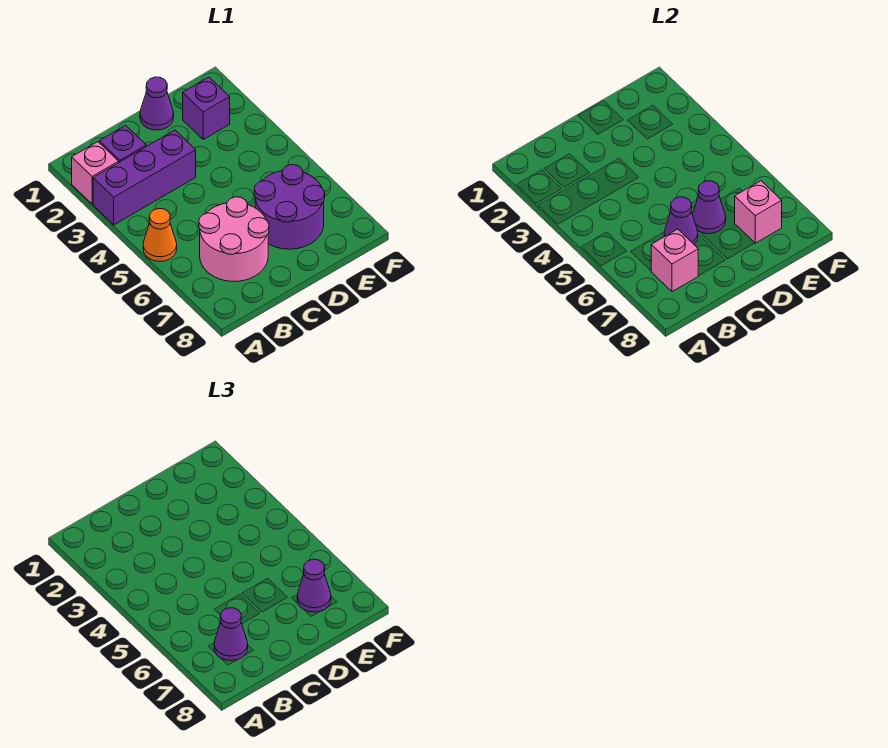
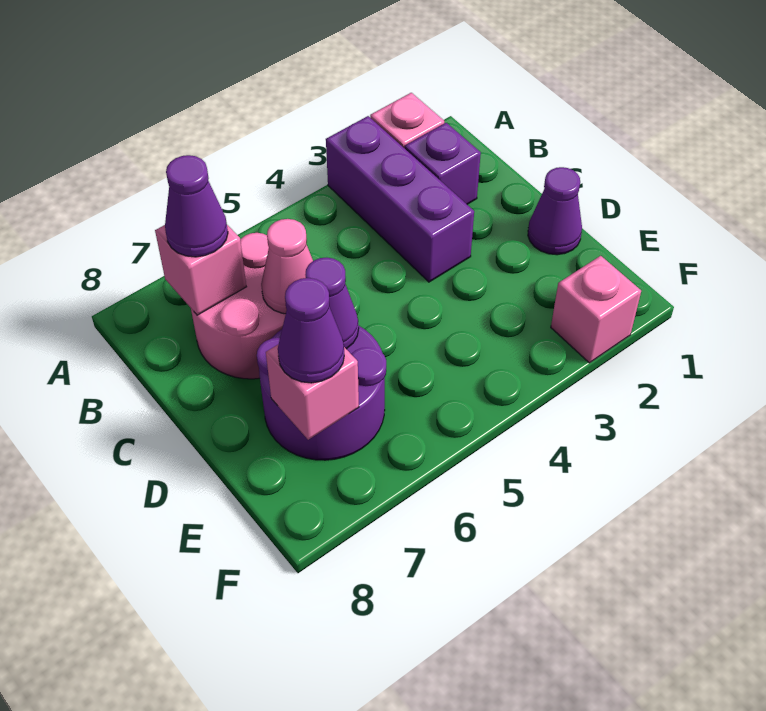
orange 1x1 cone [143,208,177,261] -> none
purple 1x1 cone [664,197,698,245] -> pink 1x1 cone [261,219,313,314]
purple 1x1 brick [183,77,230,139] -> none
none -> pink 1x1 brick [551,256,641,363]

